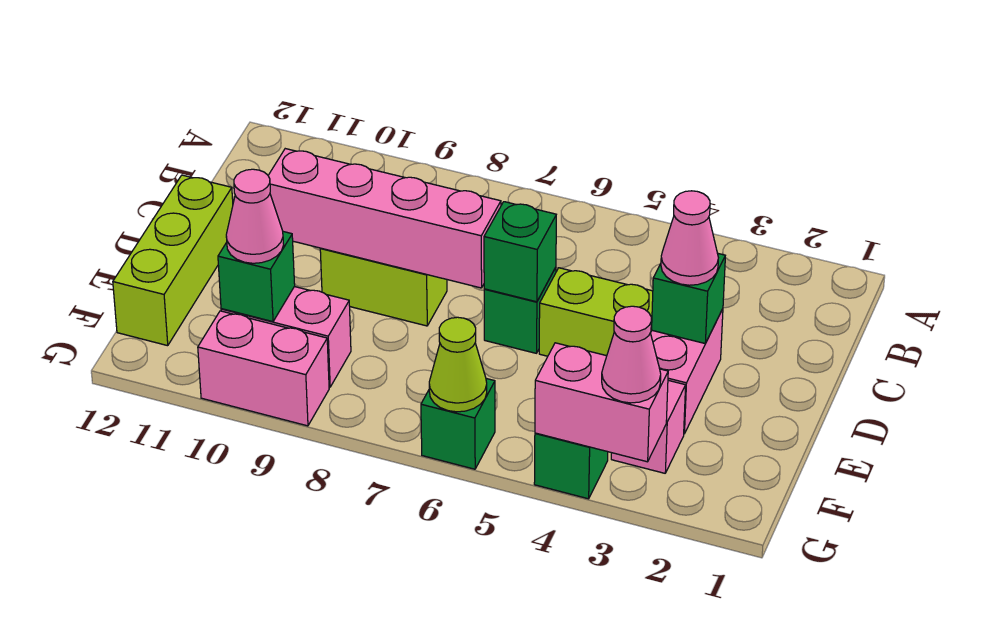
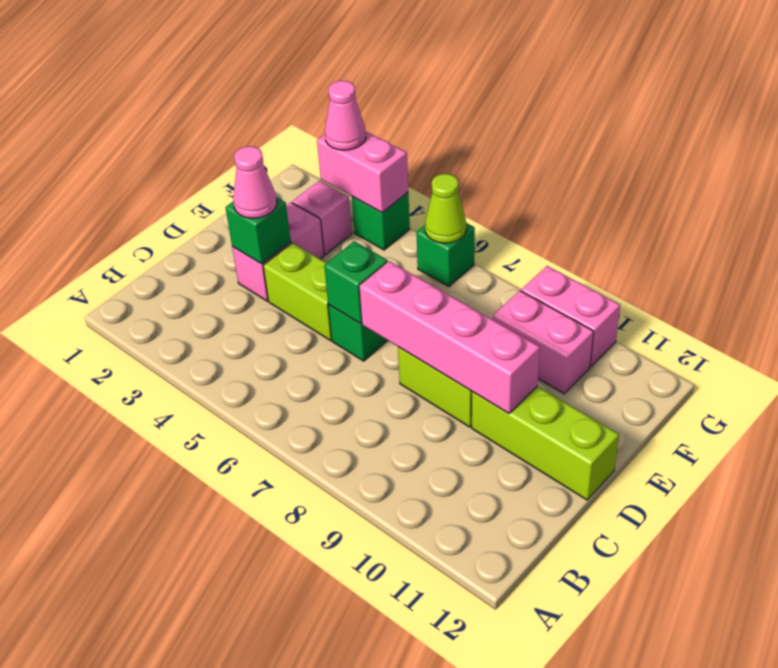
lime 1x3 brick [113,175,233,346] -> lime 1x3 brick turned to [472,386,619,500]
green 1x1 brick [218,232,295,322] -> none
pink 1x1 cone [226,169,284,263] -> none

